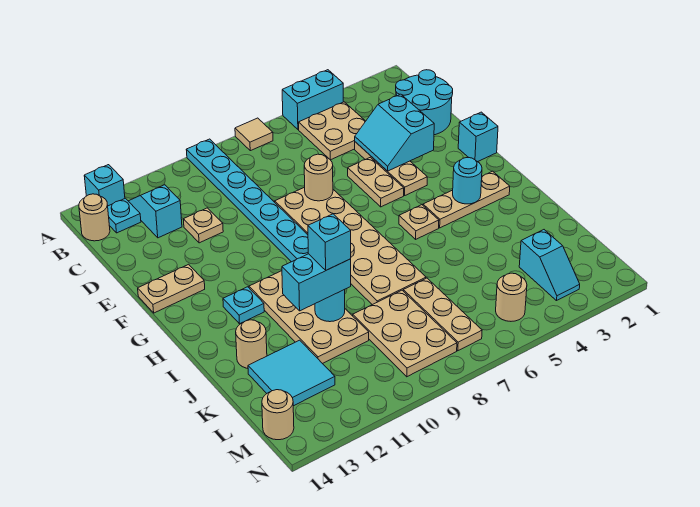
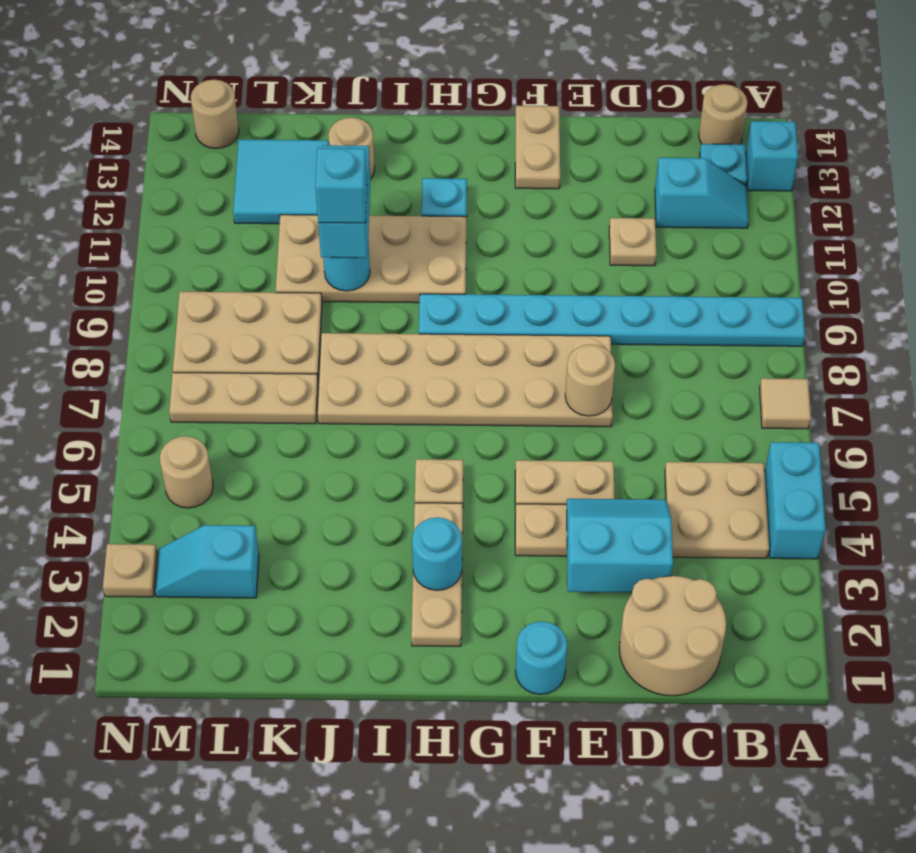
cyan 2x2 round brick [396,70,453,135] -> tan 2x2 round brick [619,576,726,696]
cyan 1x1 brick [458,112,498,162] -> cyan 1x1 round brick [515,621,567,694]
none -> tan 1x1 plate [103,544,158,597]

